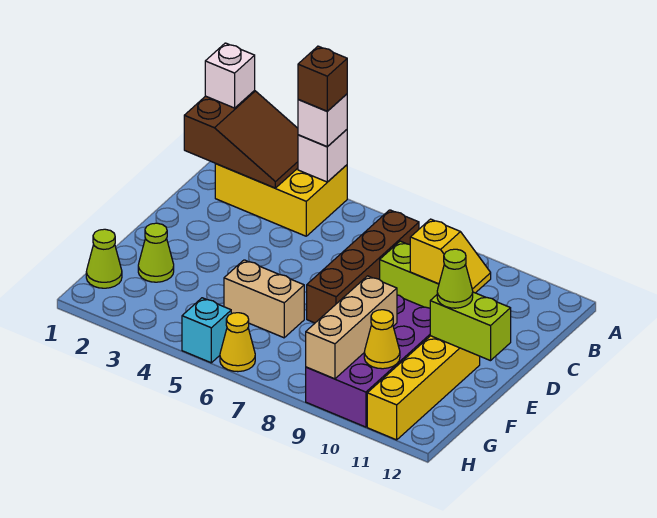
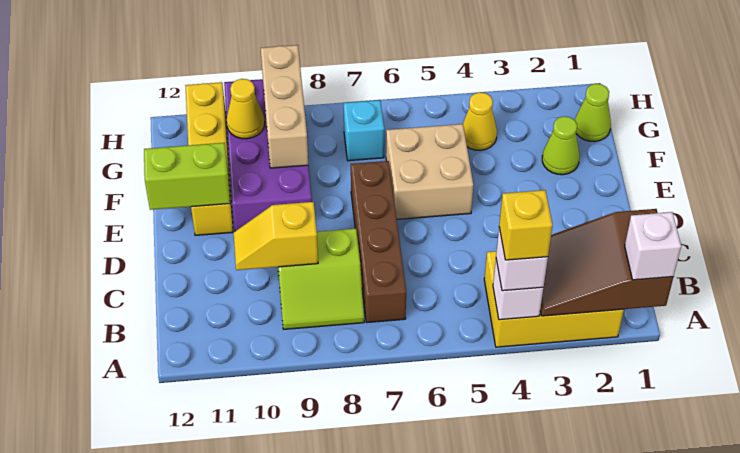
brown 1x1 brick [298,46,347,111] -> yellow 1x1 brick [499,190,553,260]
lime 1x1 cone [437,249,473,308] -> none
tan 1x2 brick [224,260,304,338] -> tan 2x2 brick [386,124,473,219]
cyan 1x1 brick [182,298,231,363] -> cyan 1x1 brick moved to [343,100,384,161]
yellow 1x1 cone [220,313,255,372] -> yellow 1x1 cone moved to [463,92,497,150]

